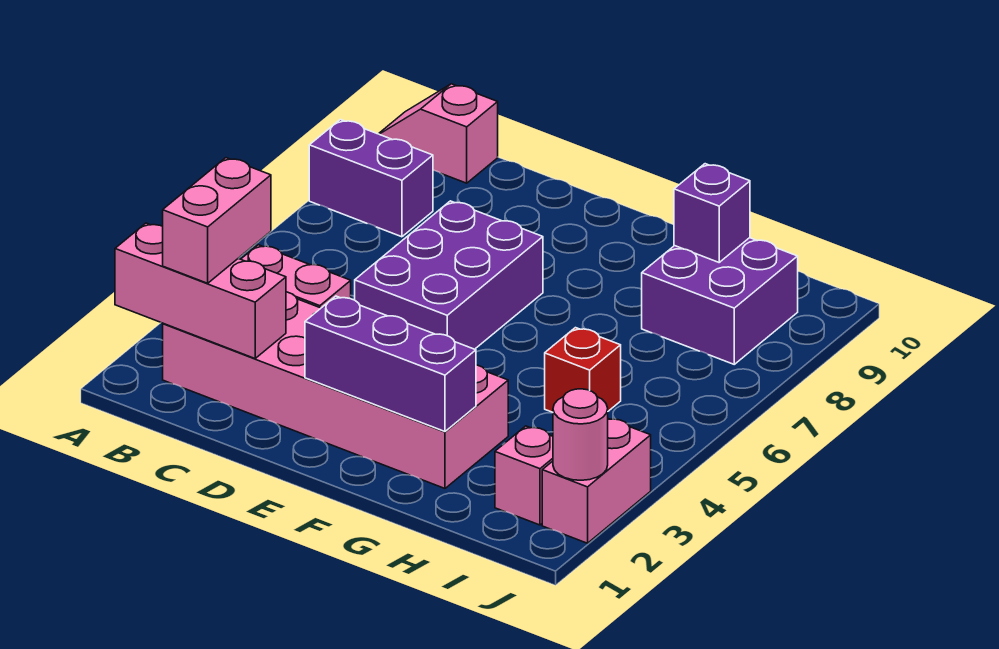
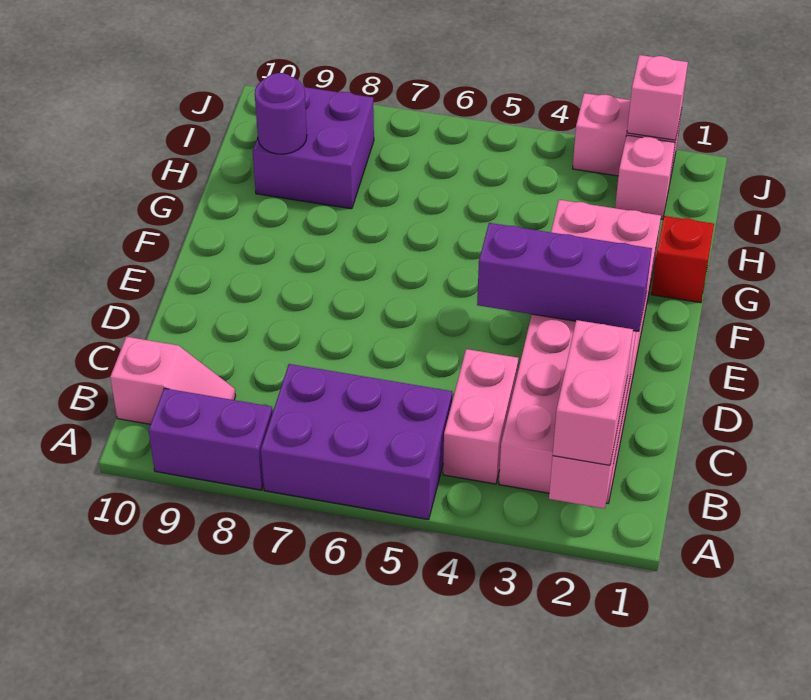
purple 1x2 brick [309,120,433,237] -> purple 1x2 brick turned to [149,388,272,490]
pink 1x2 slope [379,84,498,183] -> pink 1x2 slope turned to [110,337,235,424]
pink 1x2 brick [163,158,271,283] -> pink 1x2 brick turned to [553,320,633,465]
purple 2x3 brick [355,201,543,349] -> purple 2x3 brick moved to [261,364,452,520]
purple 1x3 brick [305,296,476,431] -> purple 1x3 brick turned to [477,223,652,331]
red 1x1 brick [545,328,621,412] -> red 1x1 brick moved to [651,216,714,303]
purple 1x1 brick [674,164,750,262] -> purple 1x1 round brick [255,73,307,154]
pink 1x1 round brick [553,389,608,480] -> pink 1x1 brick [627,55,688,140]

